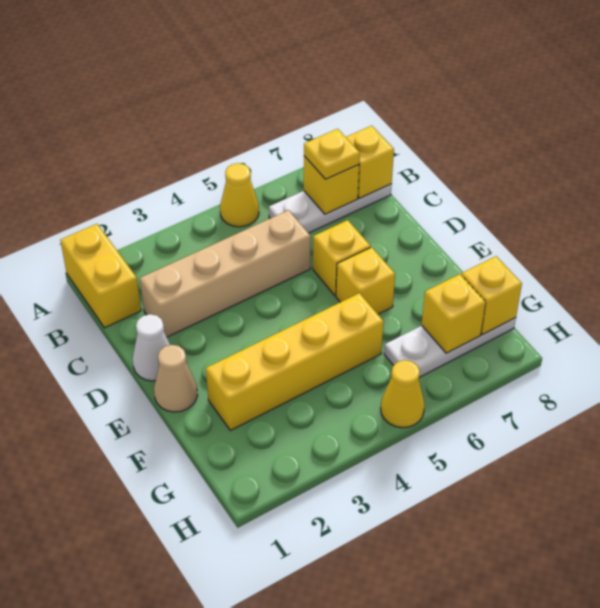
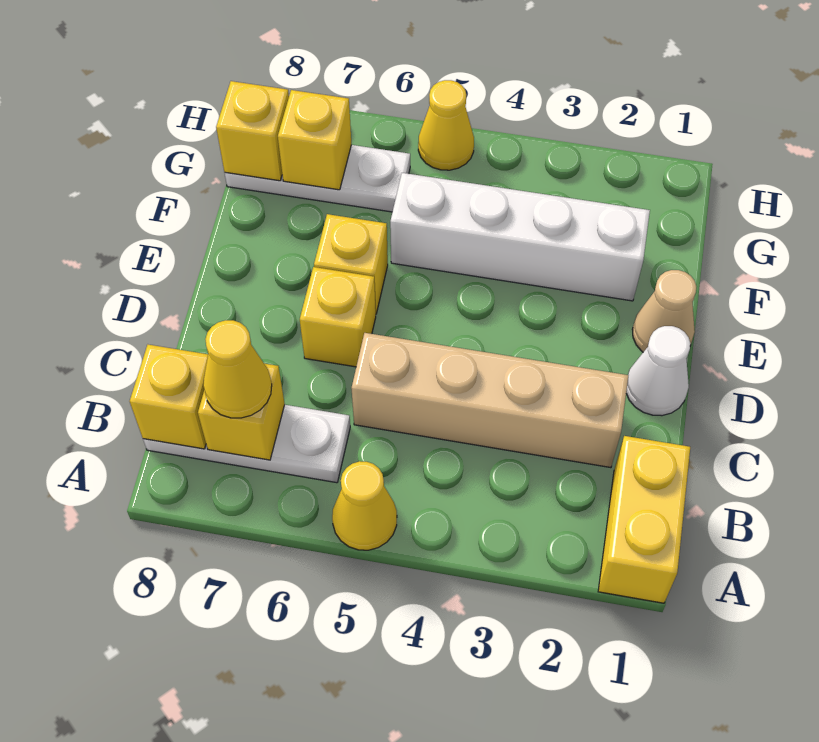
yellow 1x1 plate [304,129,360,179] -> yellow 1x1 cone [203,320,272,418]
yellow 1x4 brick [206,293,383,430] -> white 1x4 brick [390,173,650,301]

